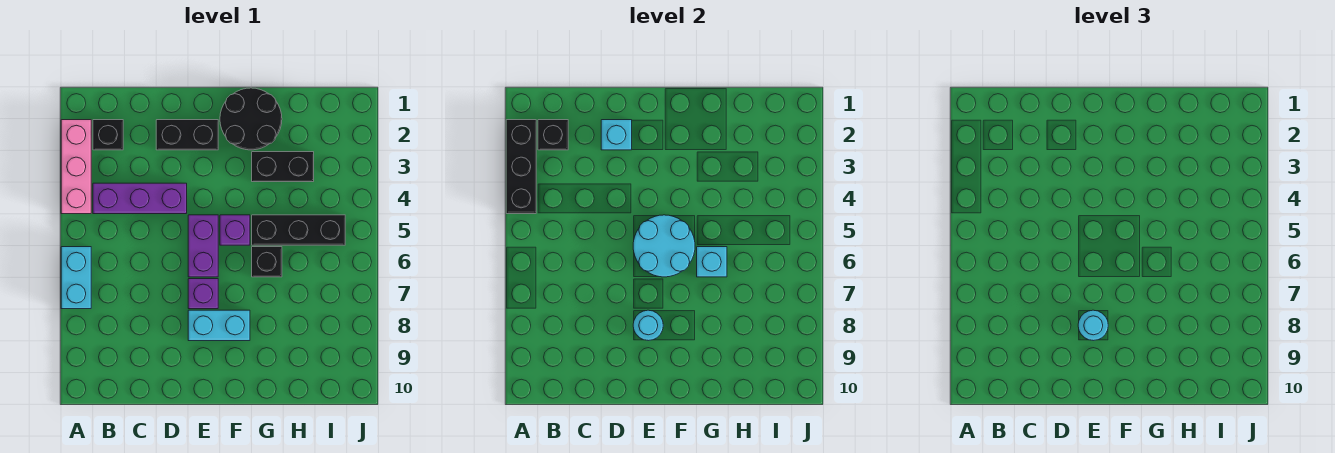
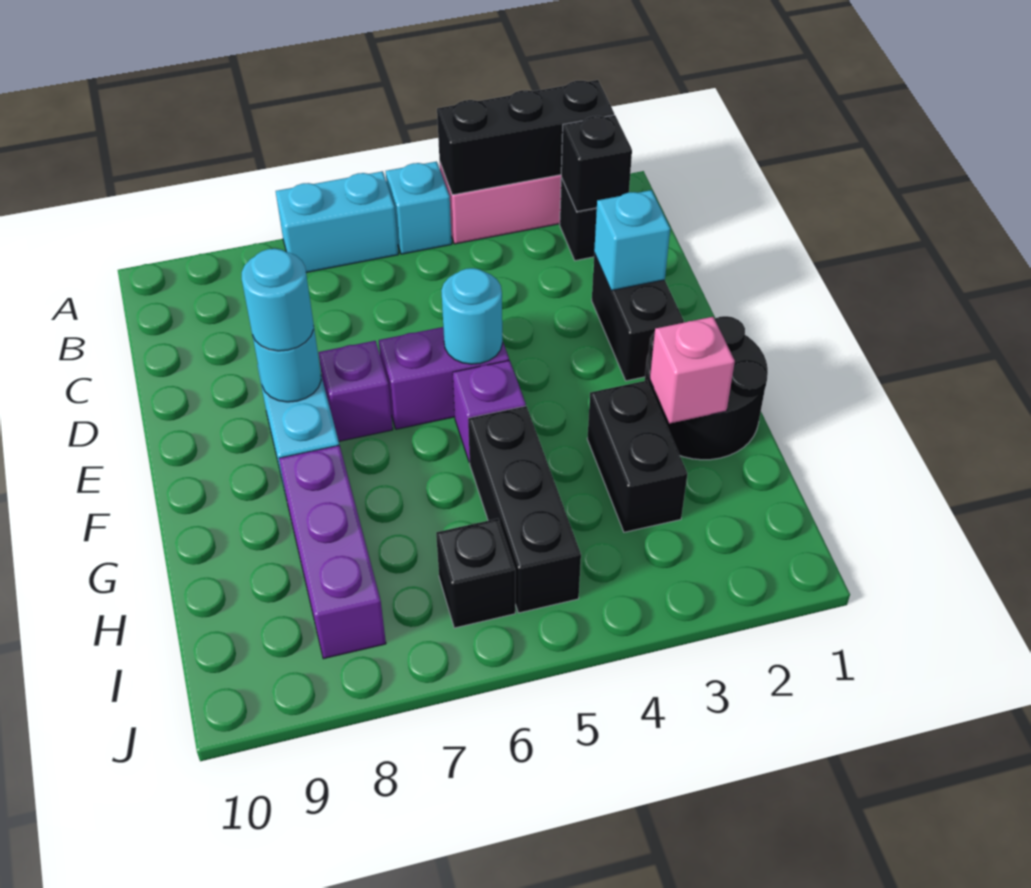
purple 1x3 brick [93,183,187,214] -> purple 1x3 brick moved to [279,445,386,659]
cyan 2x2 round brick [633,215,695,277] -> cyan 1x1 round brick [441,268,502,364]
none -> pink 1x1 brick [650,317,735,424]
black 1x1 brick [252,247,282,277] -> black 1x1 brick moved to [436,519,515,628]
cyan 1x1 brick [697,247,727,277] -> cyan 1x1 brick moved to [386,162,452,254]

